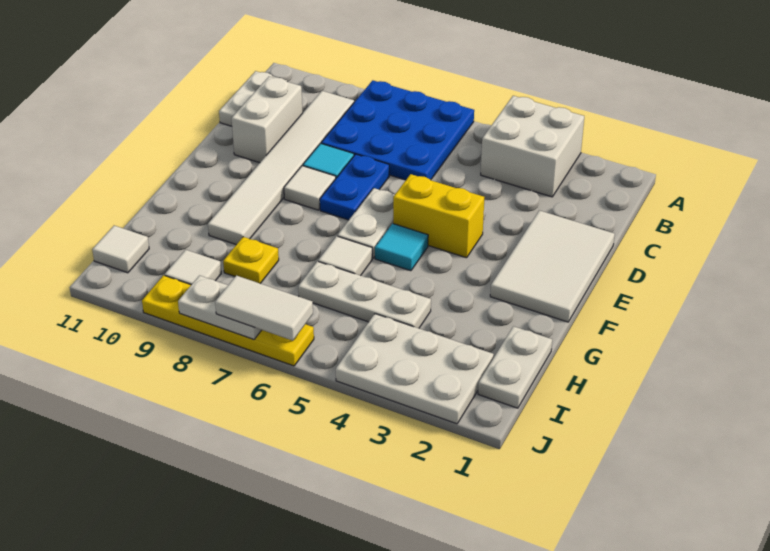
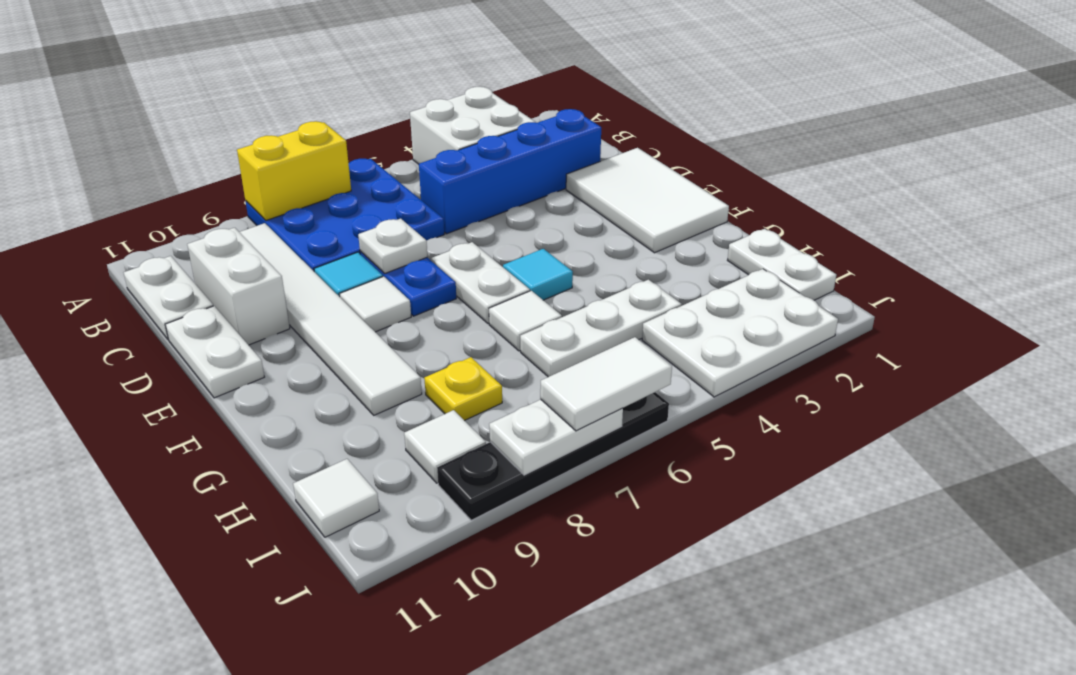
none -> blue 1x4 brick [419,109,601,234]
none -> white 1x1 plate [358,219,427,274]
none -> white 1x2 plate [165,306,264,398]
yellow 1x2 brick [393,174,484,258] -> yellow 1x2 brick moved to [237,121,351,220]
yellow 1x4 plate [142,275,314,366] -> black 1x4 plate [437,392,669,520]

